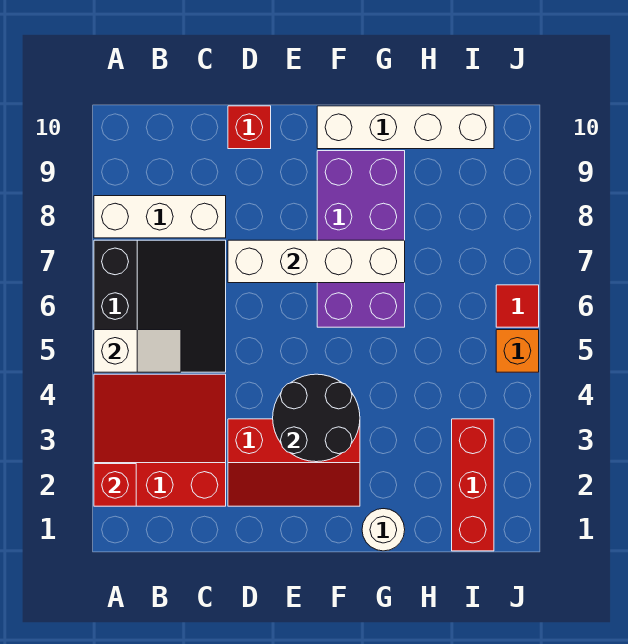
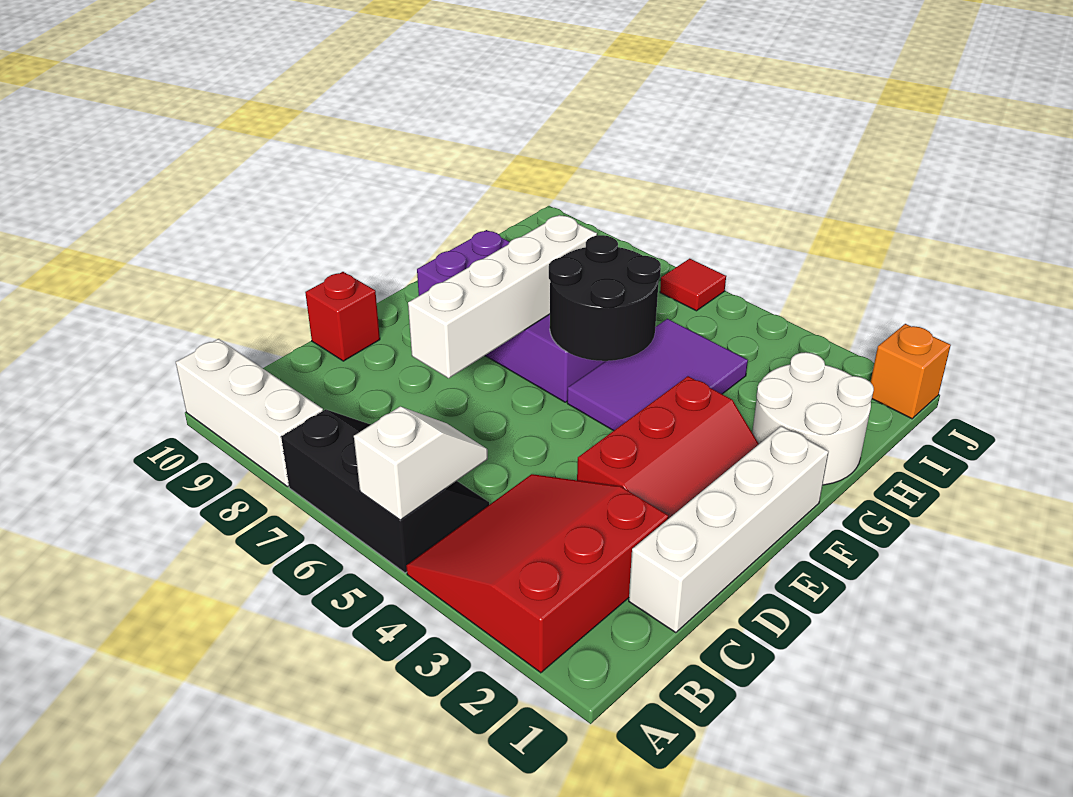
red 1x1 brick [94,464,136,506] -> none
black 3x3 slope [94,240,226,372] -> black 2x3 slope [281,409,489,573]
white 1x3 brick [94,196,226,238] -> white 1x3 brick turned to [176,339,323,487]
black 2x2 round brick [273,374,360,462] -> black 2x2 round brick moved to [549,235,661,361]
none -> purple 2x3 tile [567,319,748,431]
white 1x4 brick [317,106,494,149] -> white 1x4 brick moved to [629,426,828,633]
white 1x1 round brick [362,509,405,551] -> white 2x2 round brick [752,352,874,485]
red 1x3 brick [452,419,494,551] -> none
orange 1x1 brick [496,330,539,372] -> orange 1x1 brick moved to [871,324,951,419]

